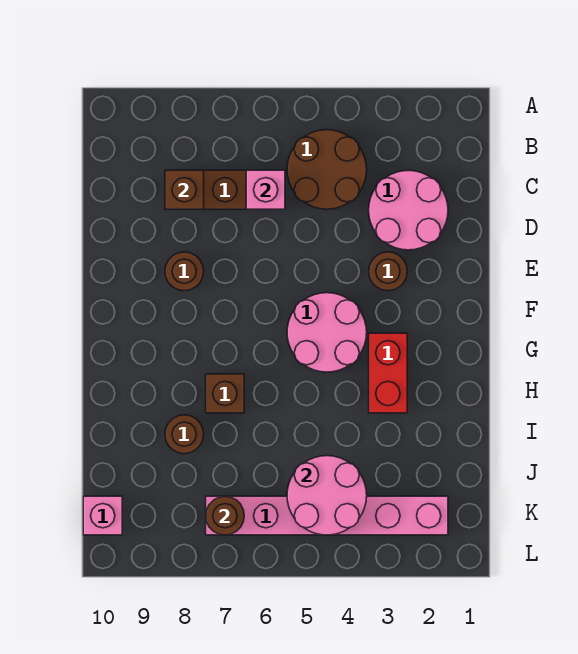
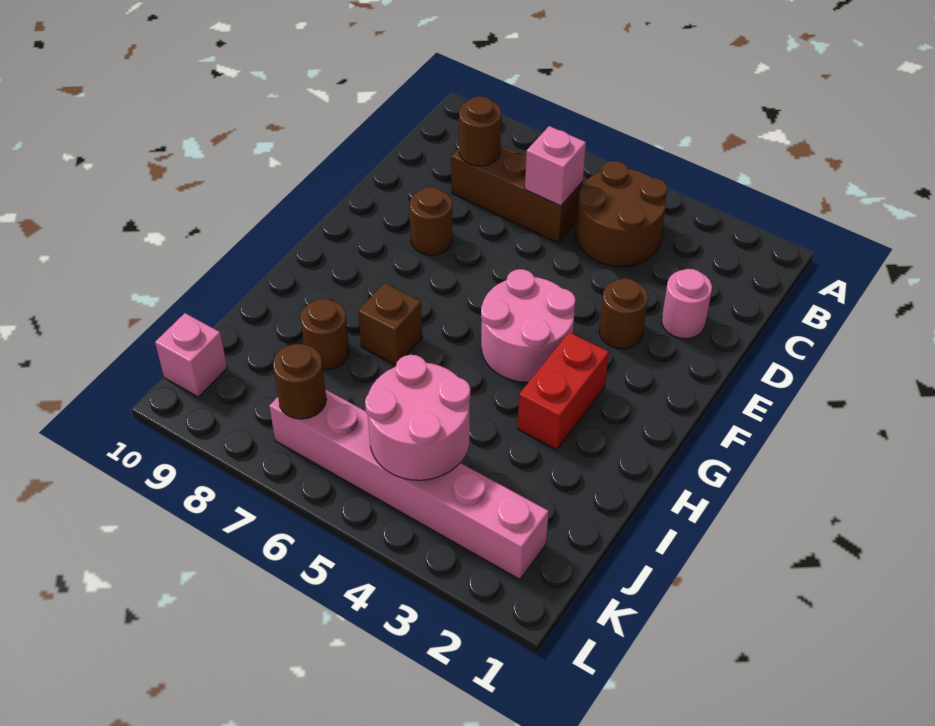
pink 2x2 round brick [369,170,448,250] -> pink 1x1 round brick [662,269,712,339]
brown 1x1 brick [165,170,204,209] -> brown 1x1 round brick [459,96,501,166]

